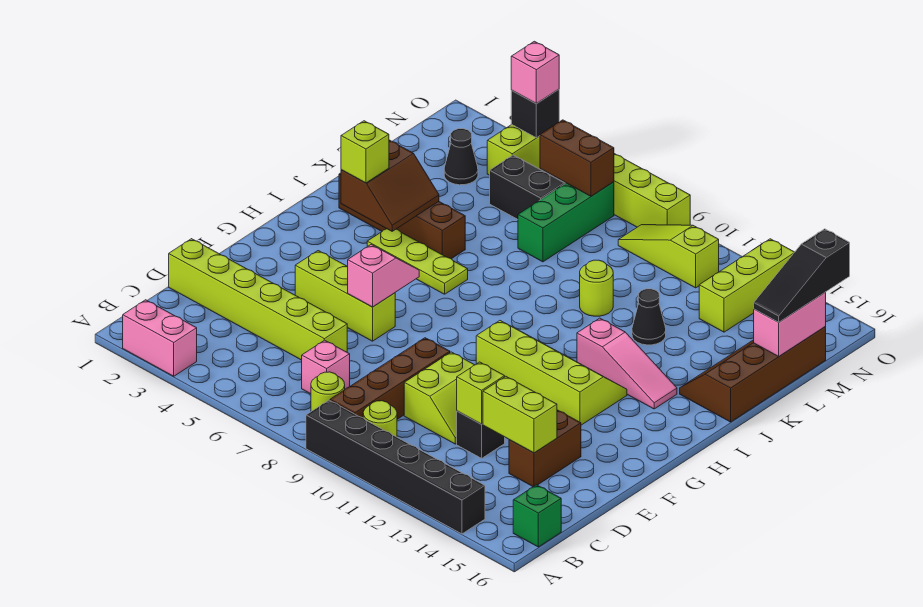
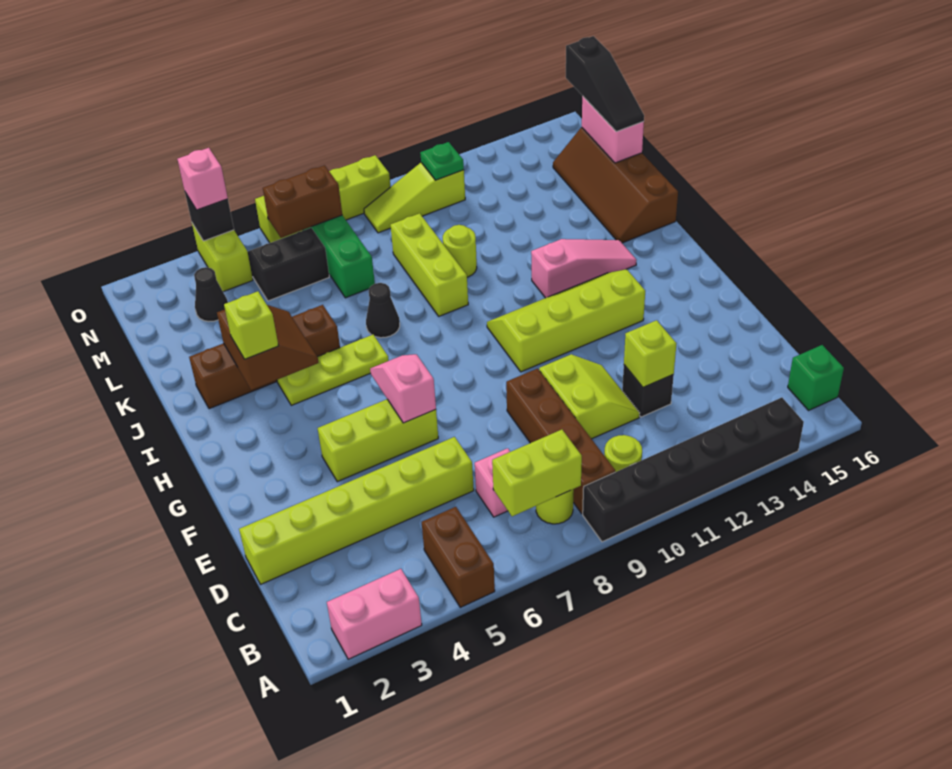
lime 1x2 brick [483,376,557,453] -> lime 1x2 brick moved to [492,430,582,516]
brown 1x2 brick [509,410,581,487] -> brown 1x2 brick moved to [422,507,495,607]
black 1x1 cone [632,289,666,345] -> black 1x1 cone moved to [366,283,400,338]
lime 1x3 brick [699,239,794,332] -> lime 1x3 brick moved to [390,213,468,316]
none -> green 1x1 plate [420,142,464,180]

